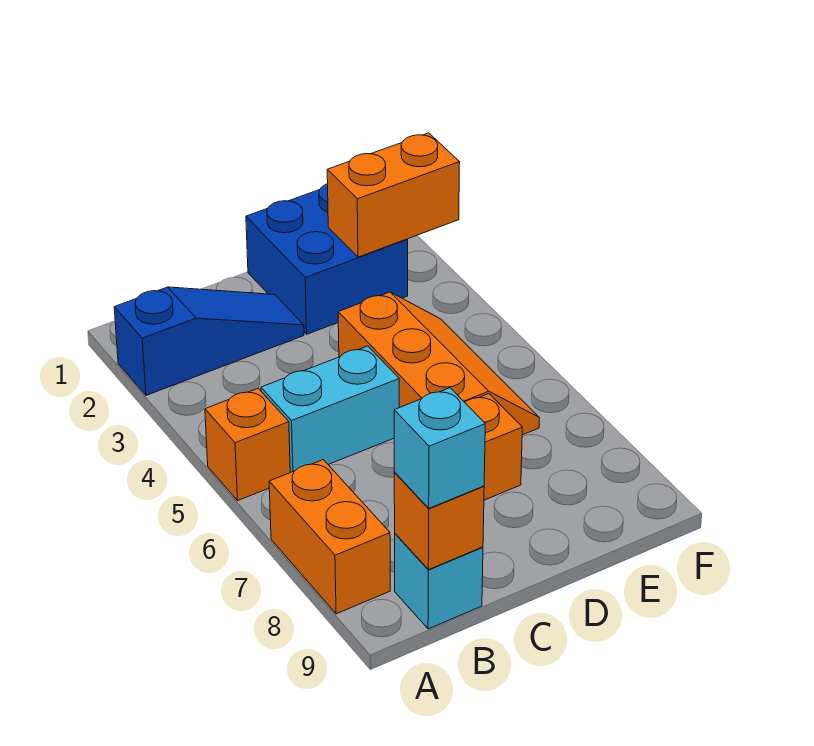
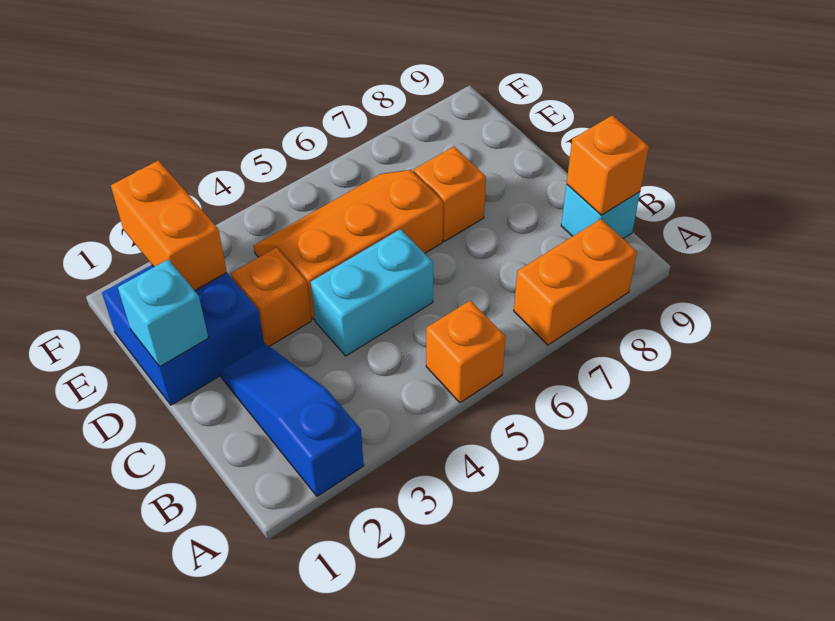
cyan 1x2 brick [261,346,399,472] -> cyan 1x2 brick turned to [311,229,433,356]
cyan 1x1 brick [394,388,485,508] -> cyan 1x1 brick moved to [118,259,208,367]
none -> orange 1x1 brick [231,248,311,346]

